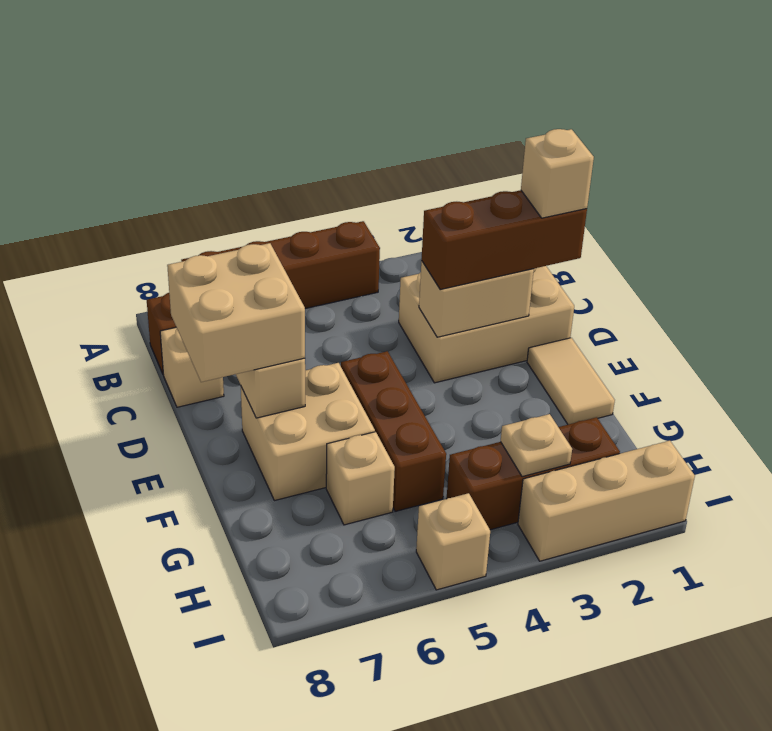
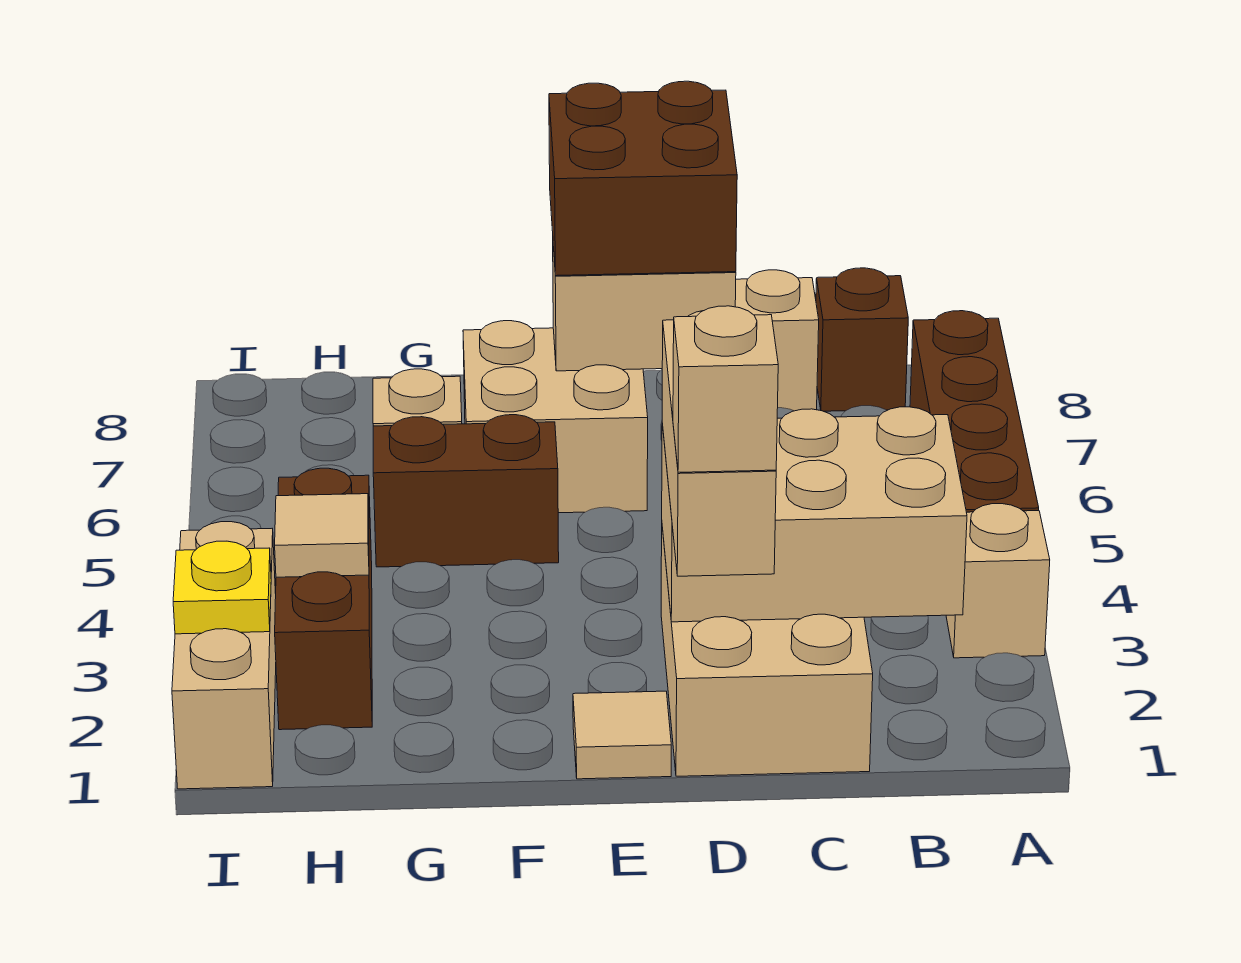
brown 1x3 brick [422,190,587,289] -> tan 1x3 brick [662,311,776,576]
tan 1x2 brick [419,261,534,337] -> tan 2x3 brick [662,407,967,622]
tan 2x2 brick [167,243,305,382] -> brown 2x2 brick [549,81,737,276]
tan 1x2 tile [527,338,615,425] -> tan 1x1 tile [573,691,671,779]
brown 1x3 brick [341,351,446,512] -> brown 1x2 brick [373,415,559,567]
tan 1x1 plate [501,414,572,477] -> tan 1x1 tile [275,494,369,577]
none -> yellow 1x1 plate [173,541,271,634]
tan 1x1 brick [416,493,490,590] -> tan 1x1 brick moved to [946,504,1050,658]

